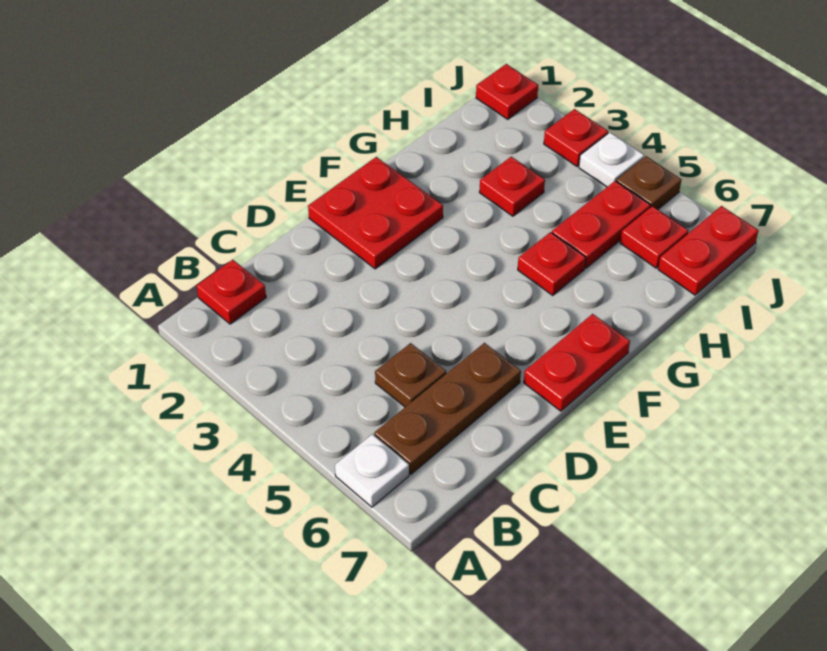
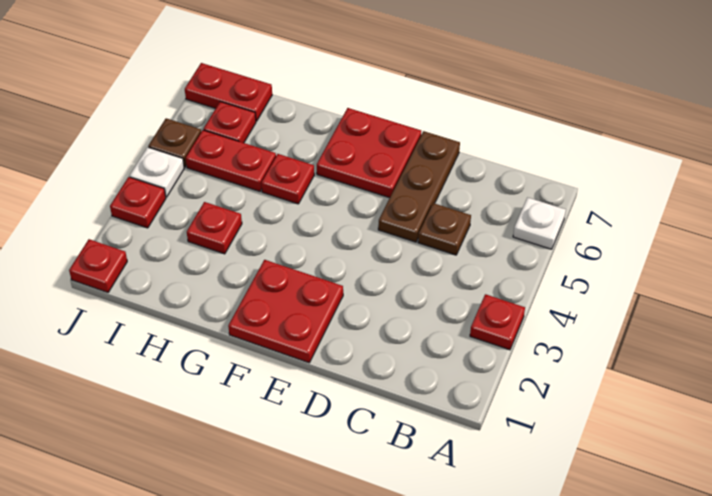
red 1x1 plate [197,260,266,324] -> red 1x1 plate moved to [470,294,525,350]
brown 1x3 plate [374,343,521,474] -> brown 1x3 plate turned to [378,131,460,242]
red 1x2 plate [524,314,630,411] -> red 2x2 plate [317,108,421,198]

